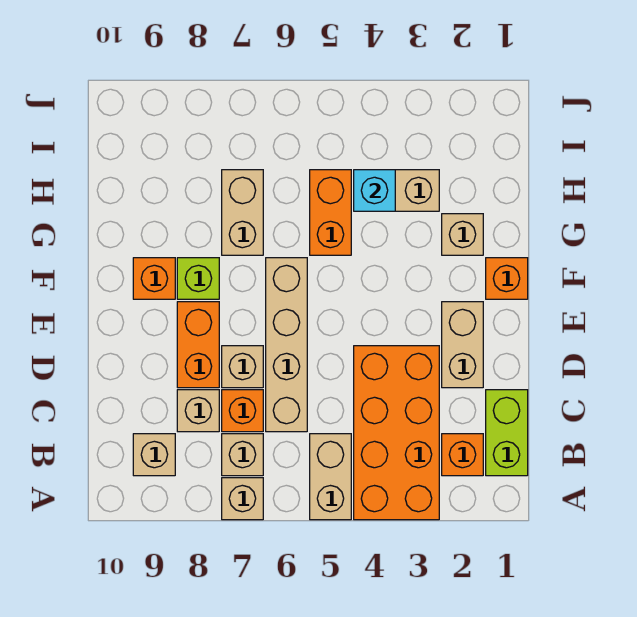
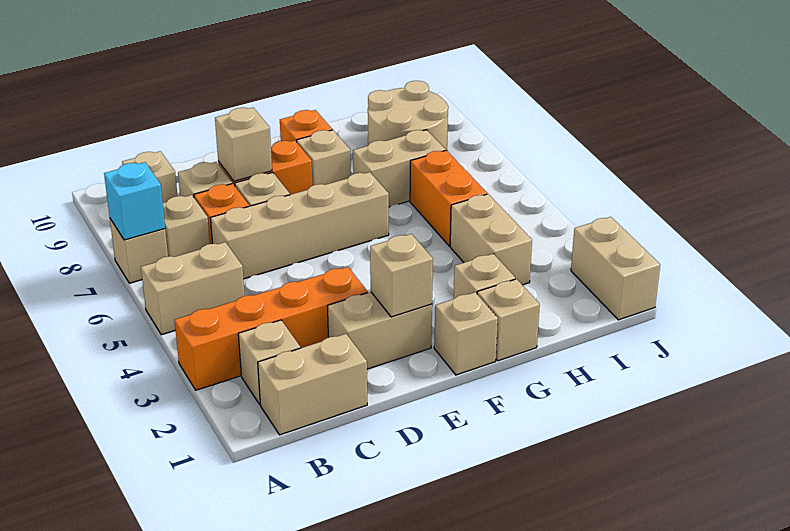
orange 2x4 brick [354,346,439,520] -> orange 1x4 brick [175,267,368,390]
lime 1x2 brick [486,390,528,476] -> tan 1x2 brick [258,334,367,435]
orange 1x1 brick [442,434,483,476] -> tan 1x1 brick [238,320,300,404]
none -> tan 1x1 brick [215,107,272,181]
none -> tan 1x1 brick [370,234,433,317]
orange 1x1 brick [486,258,528,299] -> tan 1x1 brick [434,292,498,375]
lime 1x1 brick [177,258,219,299] -> tan 1x1 brick [297,130,351,186]
none -> tan 1x1 brick [477,279,540,361]
orange 1x2 brick [310,170,351,255] -> orange 1x2 brick turned to [410,150,487,246]
cyan 1x1 brick [354,170,395,211] -> cyan 1x1 brick moved to [104,162,165,240]
none -> tan 2x2 round brick [368,81,448,150]
none -> tan 1x2 brick [571,217,660,320]

